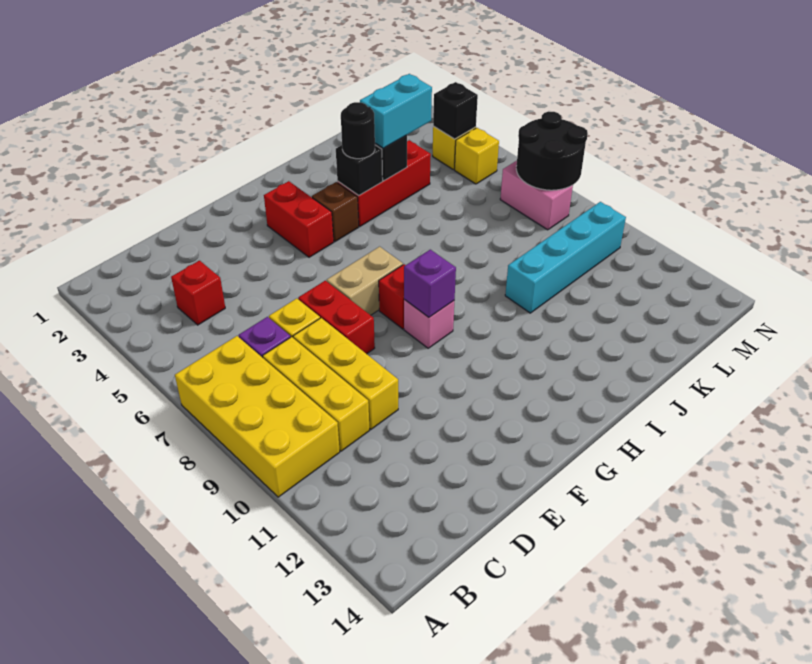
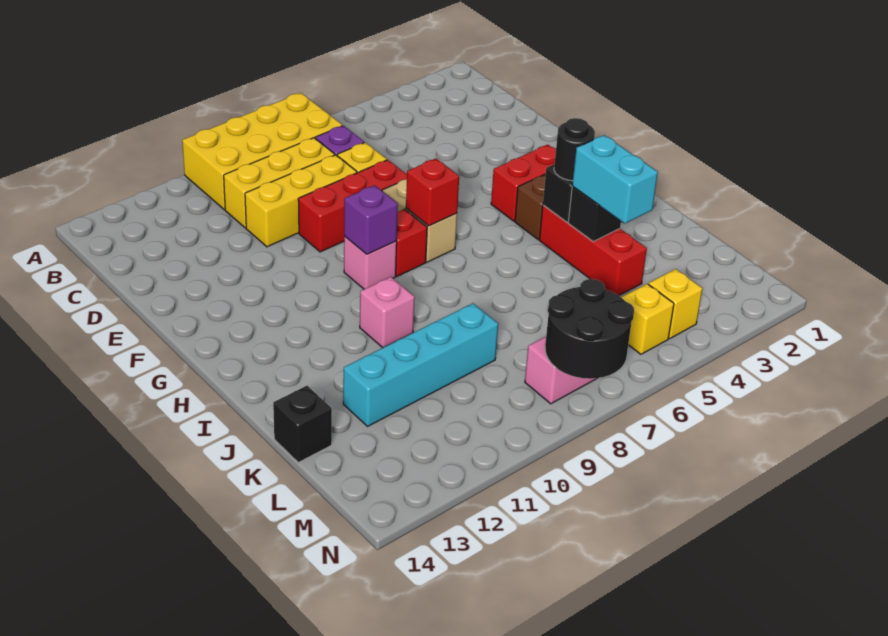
red 1x1 brick [171,261,225,325] -> red 1x1 brick moved to [406,158,459,226]
red 1x2 brick [298,281,375,354] -> red 1x3 brick [298,160,407,252]
none -> pink 1x1 brick [360,277,415,348]
cyan 1x4 brick [505,202,626,313] -> cyan 1x4 brick turned to [343,303,498,426]
black 1x1 brick [433,82,478,139] -> black 1x1 brick moved to [273,386,332,462]

